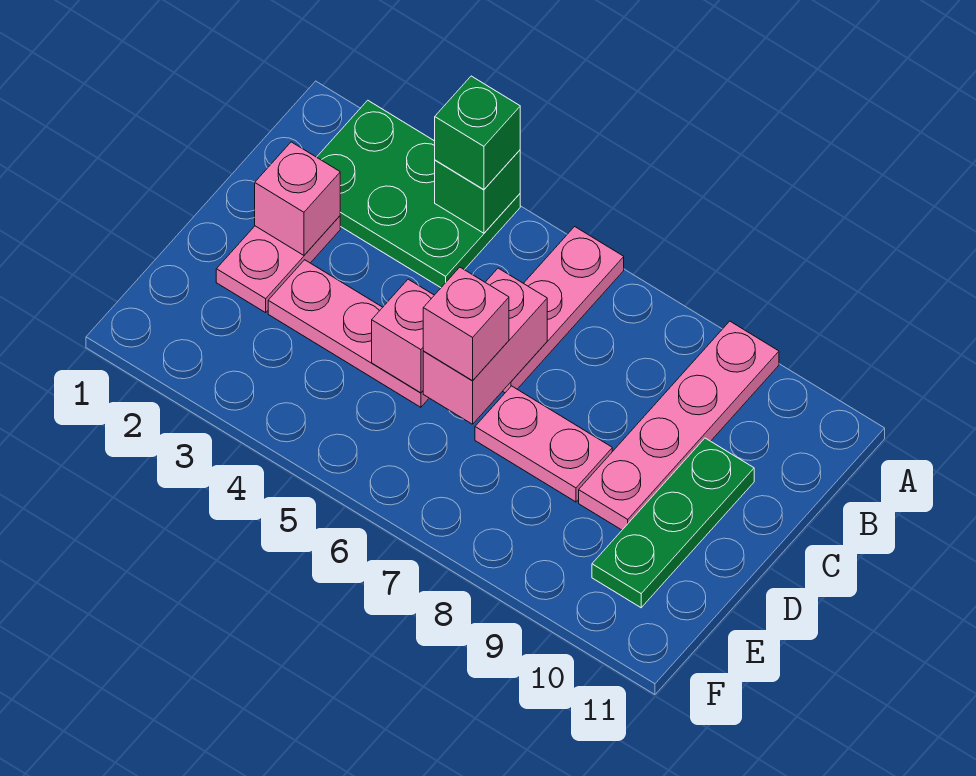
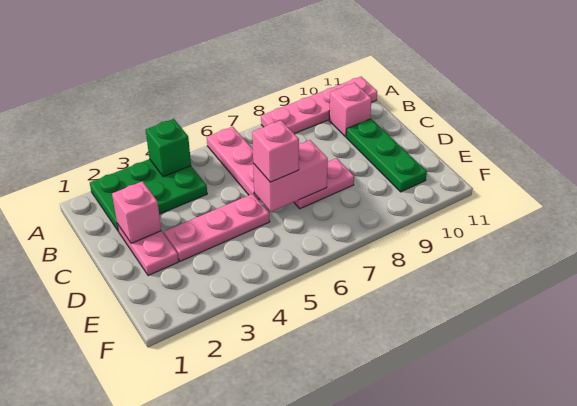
green 1x1 brick [435,76,520,190] -> none
pink 1x4 plate [579,321,779,530] -> pink 1x4 plate turned to [261,77,377,134]
pink 1x2 brick [423,268,547,424] -> pink 1x2 brick turned to [253,140,328,212]
pink 1x1 brick [372,279,434,393] -> pink 1x1 brick moved to [329,83,372,137]

